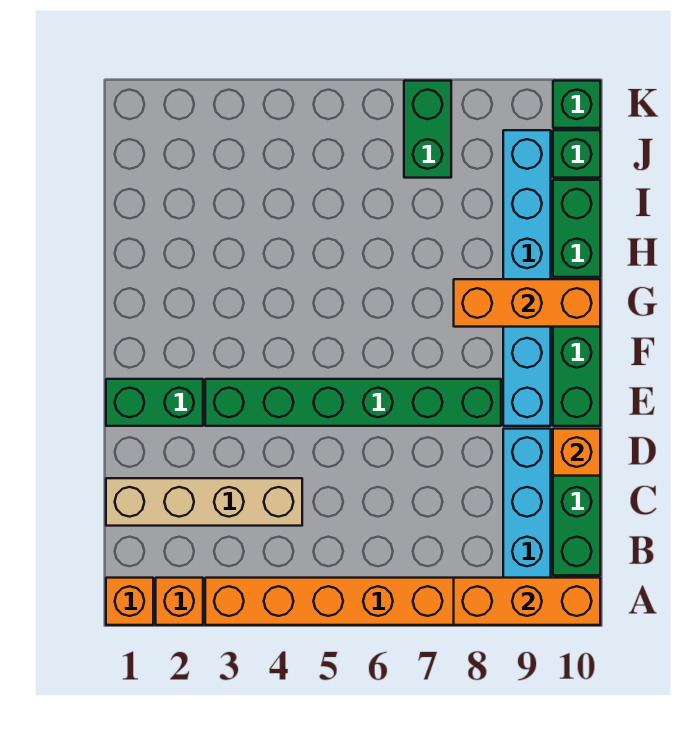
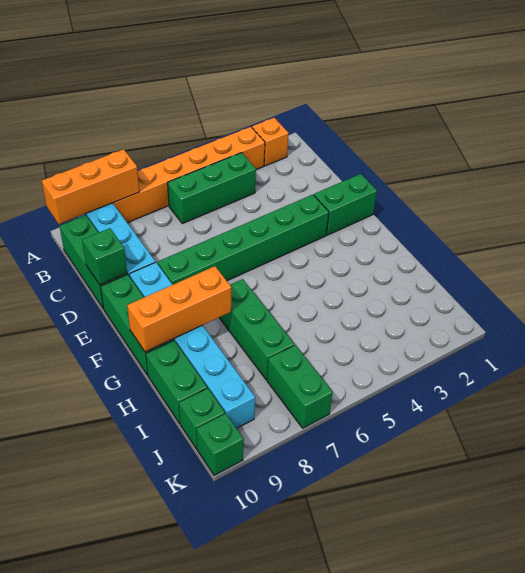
orange 1x1 brick [106,578,153,625] -> none
none -> green 1x3 brick [168,153,256,224]
tan 1x4 brick [106,478,302,526] -> none
orange 1x1 brick [553,429,600,476] -> green 1x1 brick [82,228,127,285]
none -> green 1x3 brick [219,279,294,380]

